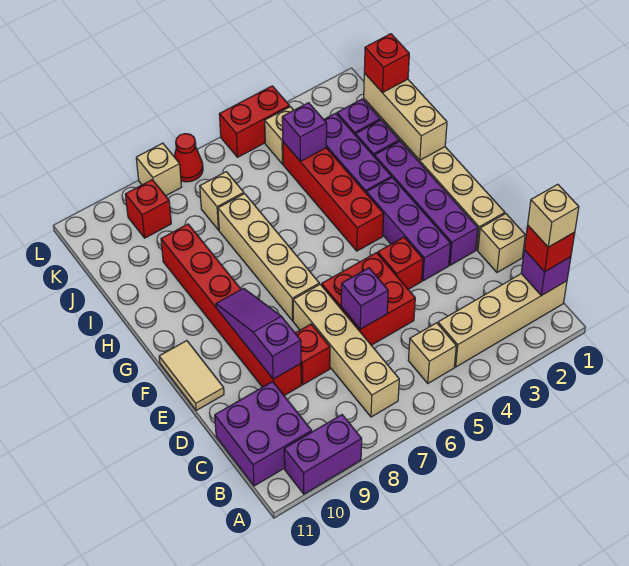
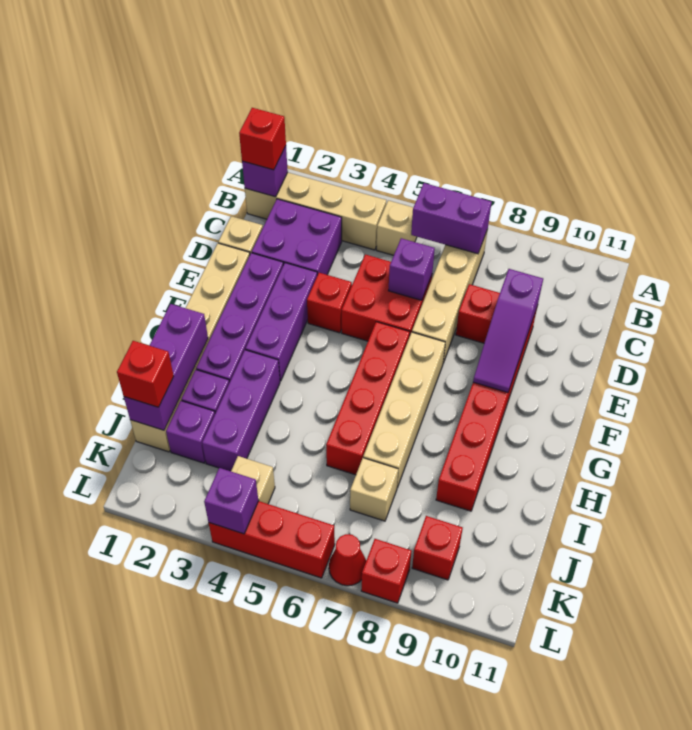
purple 1x2 brick [284,415,362,494] -> purple 1x2 brick moved to [411,183,492,254]
tan 1x1 brick [528,184,579,247] -> none
purple 2x2 brick [215,382,312,486] -> purple 2x2 brick moved to [252,199,342,275]
tan 1x2 tile [159,341,224,410] -> none
red 1x4 brick [283,142,384,251] -> red 1x4 brick moved to [326,322,410,475]
tan 1x3 brick [364,73,447,160] -> purple 1x3 brick [124,304,208,430]
purple 1x1 brick [282,103,327,162] -> purple 1x1 brick moved to [204,468,258,534]
red 1x2 brick [219,86,290,157] -> red 1x3 brick [209,501,335,578]
tan 1x1 brick [136,143,181,196] -> red 1x1 brick [361,539,411,603]

